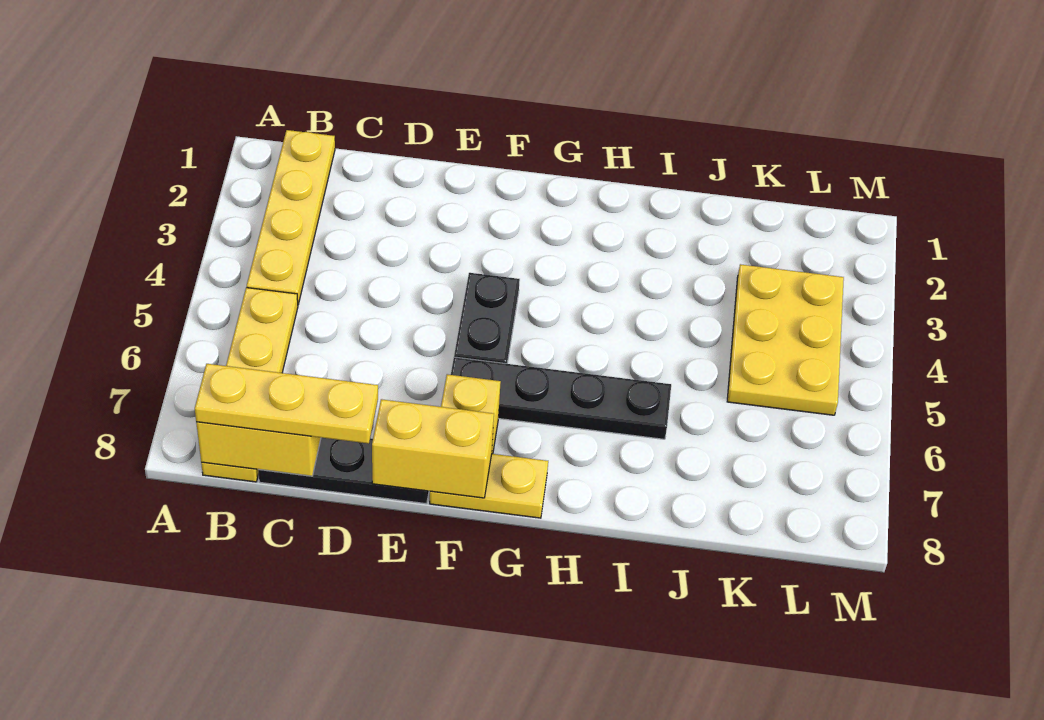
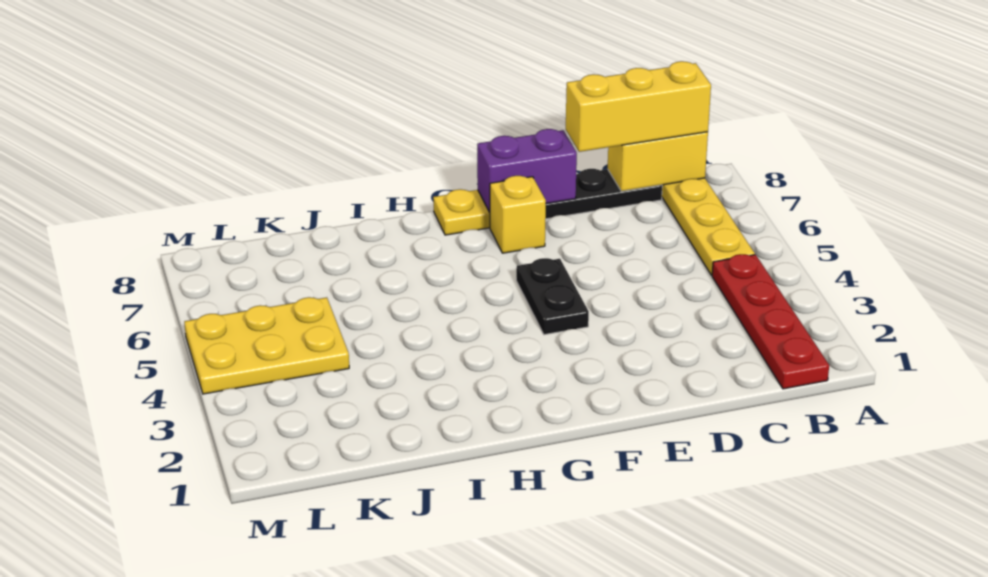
yellow 1x4 plate [247,130,335,304] -> red 1x4 plate [712,254,829,389]
yellow 1x3 plate [195,364,378,444] -> yellow 1x3 brick [566,61,711,152]
yellow 1x2 brick [372,399,494,498] -> purple 1x2 brick [477,129,577,212]
black 1x4 plate [451,357,671,439] -> none
yellow 2x3 plate [727,264,844,415] -> yellow 2x3 plate turned to [184,297,349,394]

